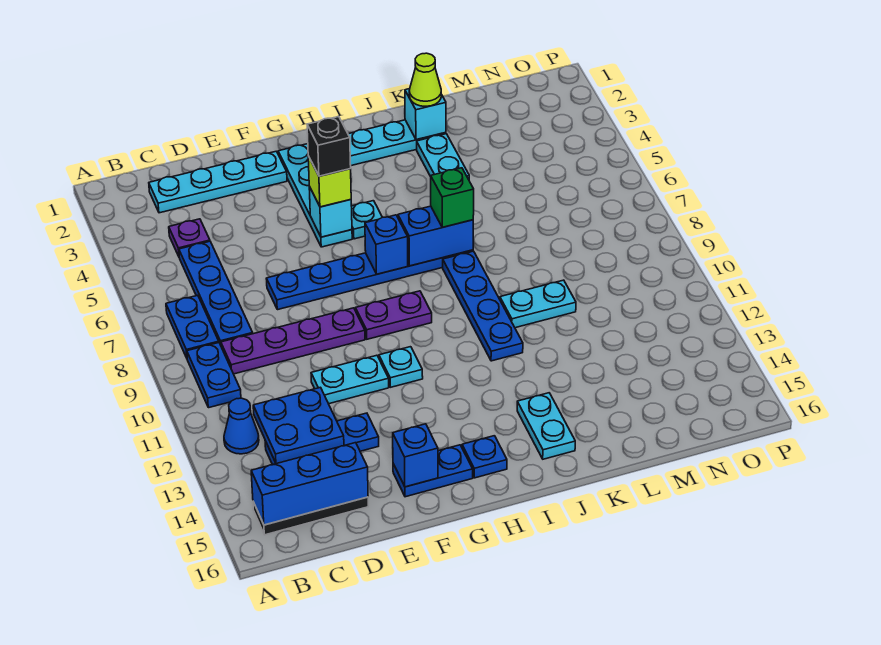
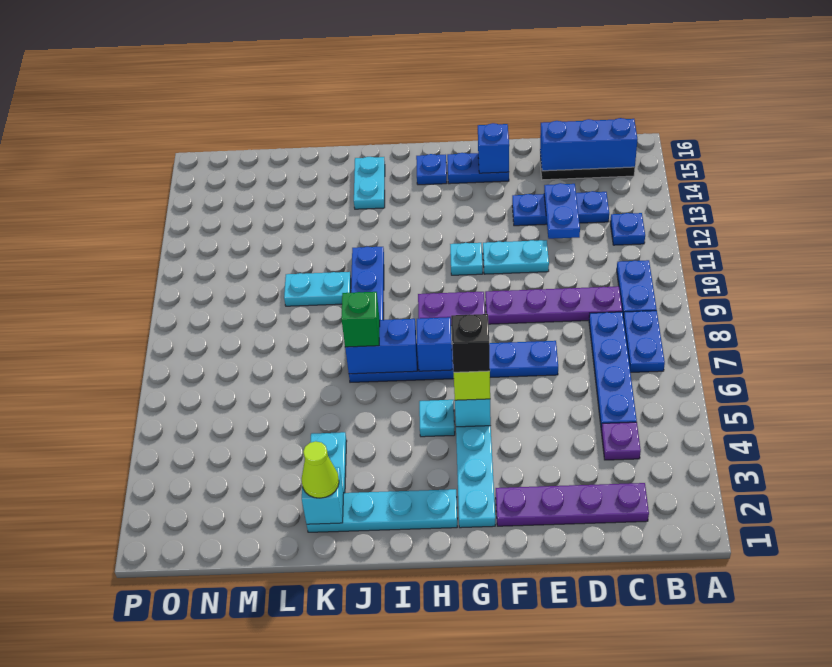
blue 1x1 cone [224,398,259,454] -> blue 1x1 plate [610,213,645,245]
cyan 1x4 plate [149,151,287,213] -> purple 1x4 plate [496,483,649,526]
blue 2x2 plate [253,387,344,464] -> blue 1x2 plate [544,183,580,239]

